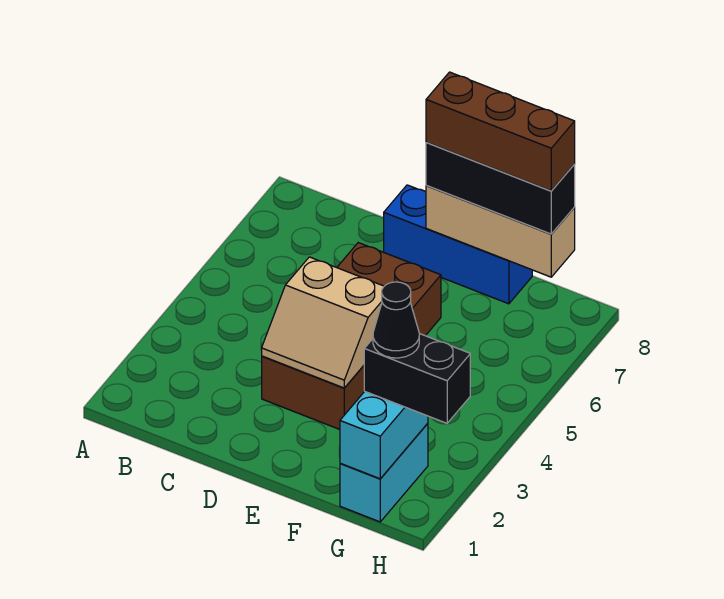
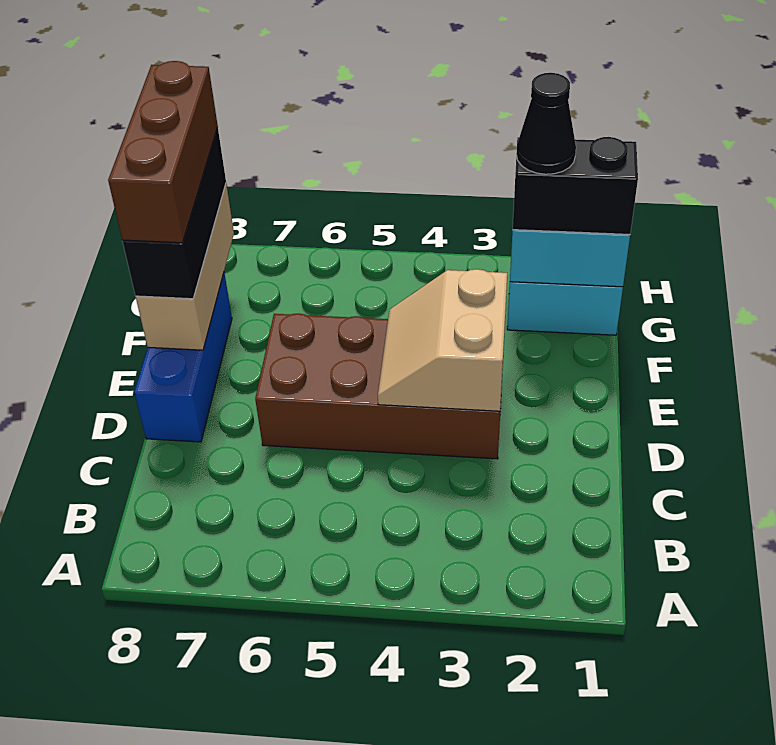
tan 2x2 slope [262,257,384,388] -> tan 2x2 slope turned to [378,269,507,411]
black 1x2 brick [364,334,470,423] -> black 1x2 brick turned to [513,137,638,234]

